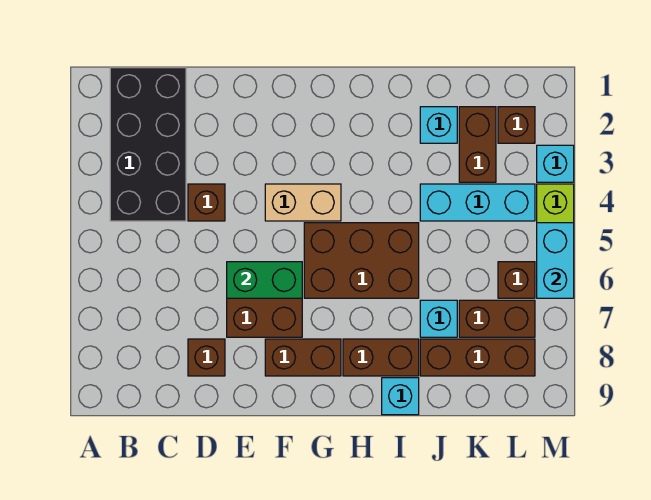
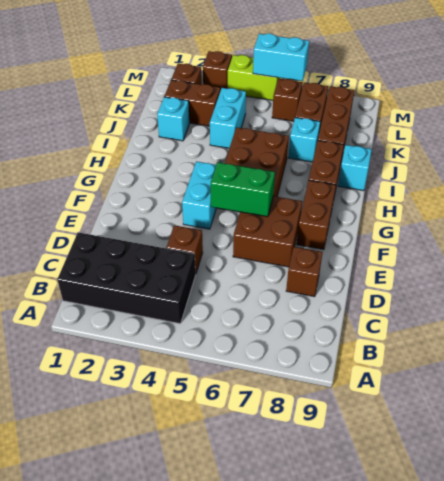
green 1x2 brick [227,262,302,298] -> green 1x2 brick turned to [211,162,275,217]
tan 1x2 brick [265,184,341,221] -> cyan 1x2 brick [182,161,216,229]
cyan 1x3 brick [420,184,535,221] -> cyan 1x2 brick [210,88,246,148]
cyan 1x1 brick [537,145,574,182] -> brown 1x1 brick [203,51,232,90]

